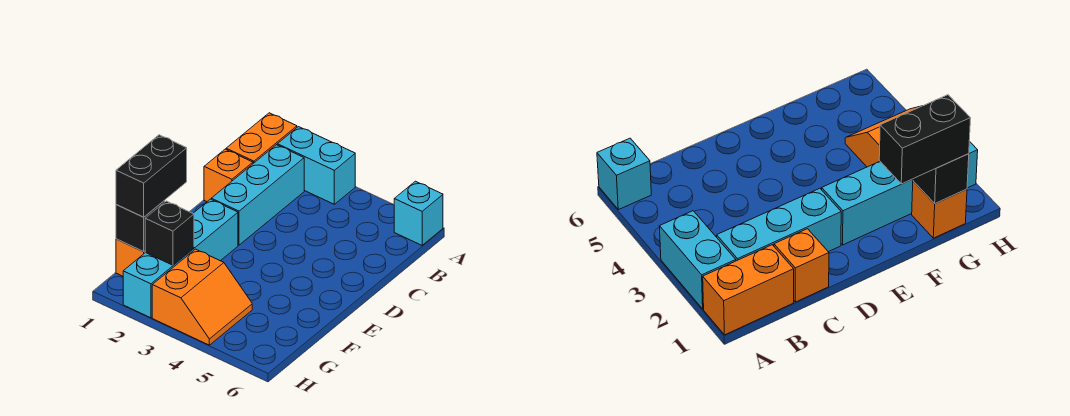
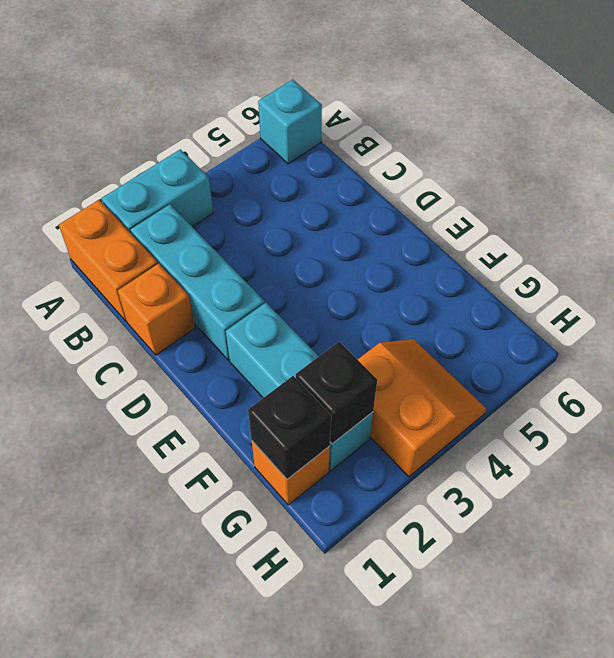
cyan 1x4 brick [123,199,238,318] -> cyan 1x3 brick [226,303,373,471]
black 1x2 brick [116,135,187,217] -> none

